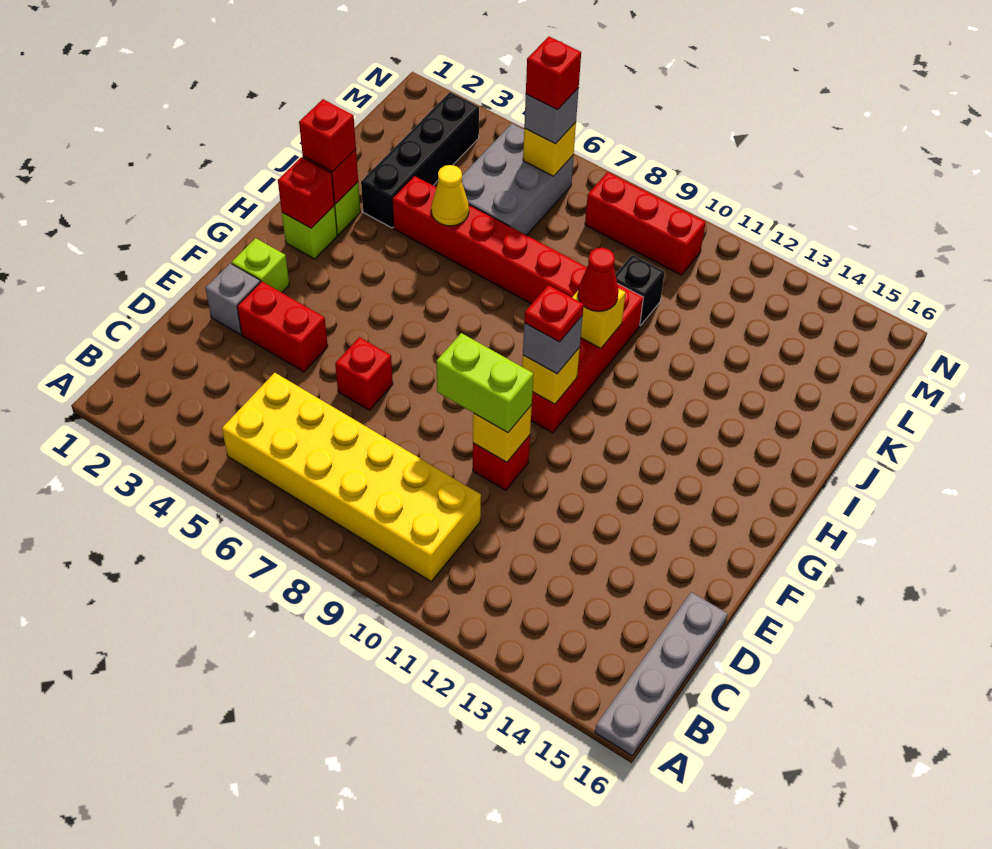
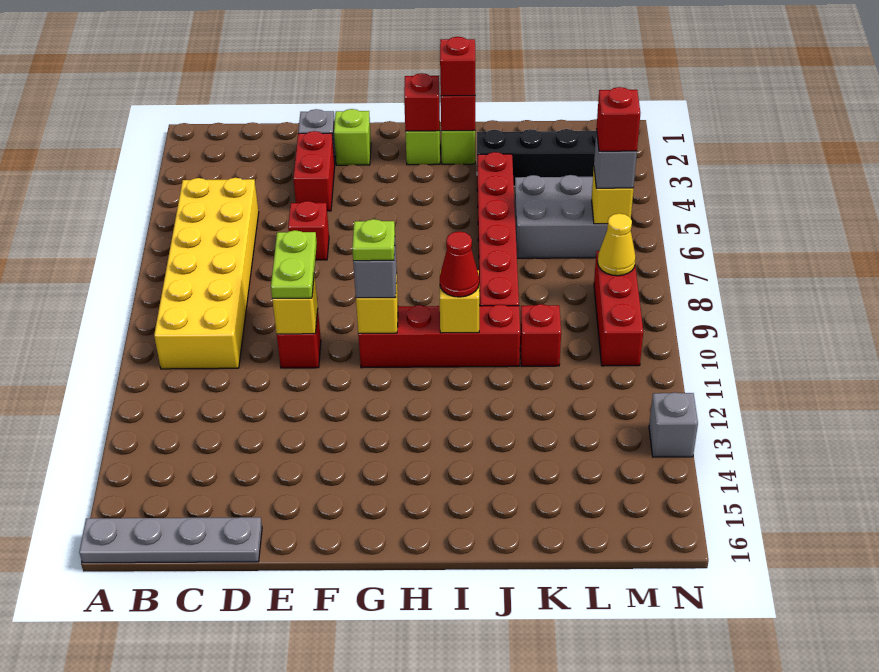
lime 1x2 brick [436,333,533,433] -> lime 1x2 plate [271,230,317,298]
red 1x1 plate [524,285,584,342] -> lime 1x1 plate [352,219,395,261]
yellow 1x1 cone [431,165,469,226] -> yellow 1x1 cone moved to [598,213,636,276]
black 1x1 brick [615,255,665,326] -> red 1x1 brick [520,304,561,366]
none -> grey 1x1 brick [649,392,698,457]

